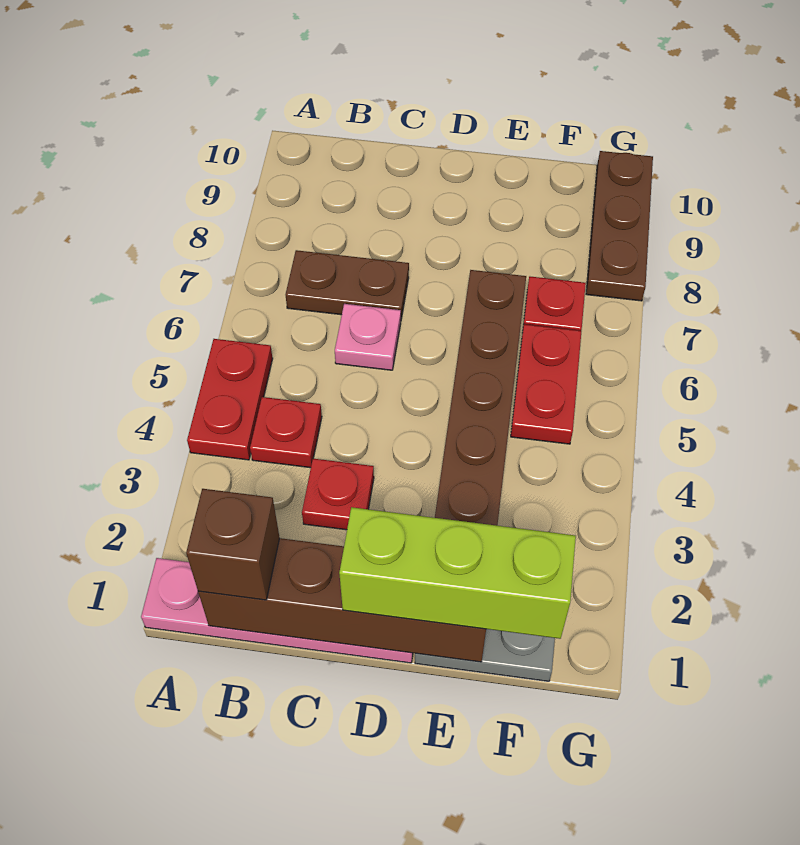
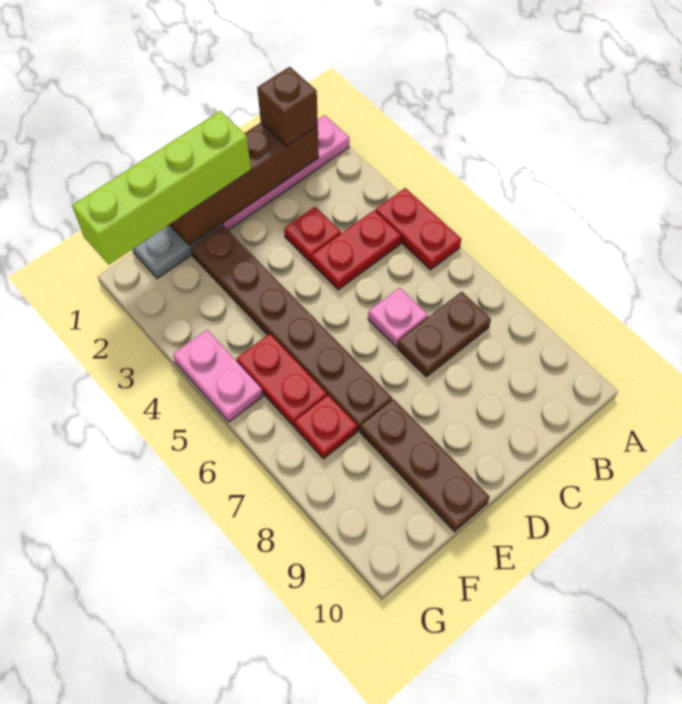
red 1x1 plate [250,397,322,468] -> red 1x2 plate [312,210,401,290]
lime 1x3 brick [339,507,576,639] -> lime 1x4 brick [72,111,251,265]
none -> pink 1x2 plate [173,330,263,422]
brown 1x3 plate [586,151,653,301] -> brown 1x3 plate moved to [360,399,490,532]

